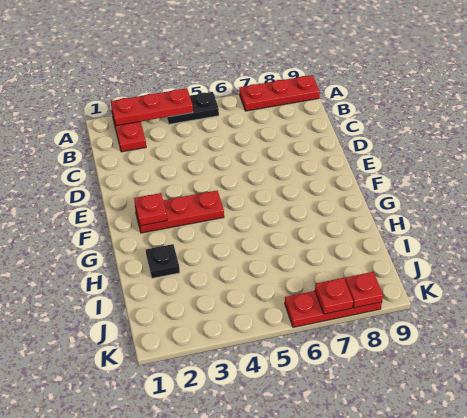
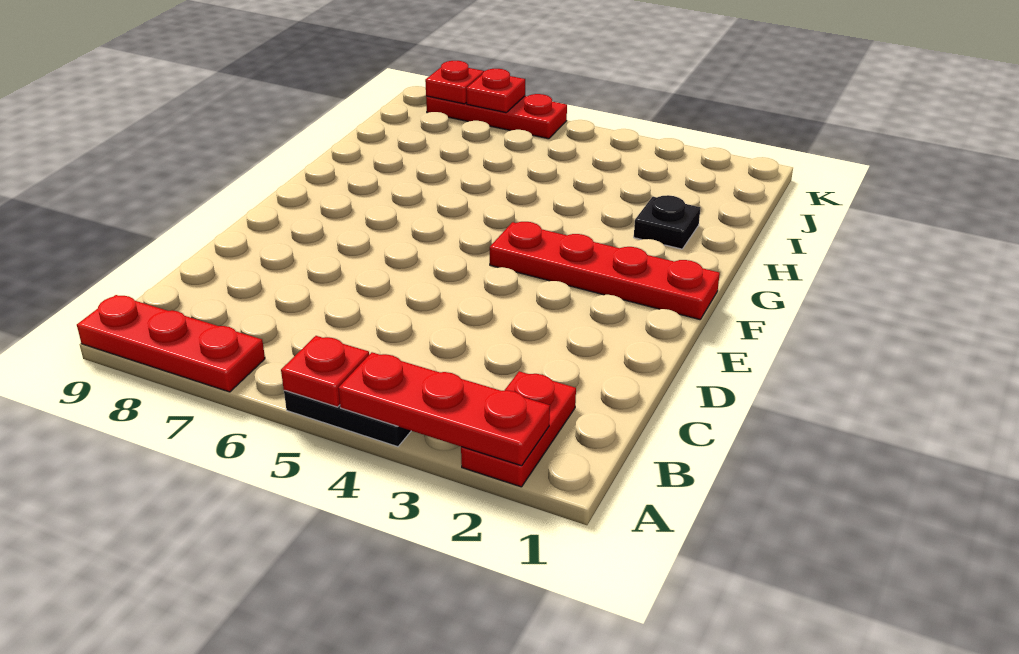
red 1x3 plate [135,190,224,233] -> red 1x4 plate [490,222,720,320]
red 1x1 plate [134,193,167,226] -> red 1x1 plate moved to [281,336,369,407]

